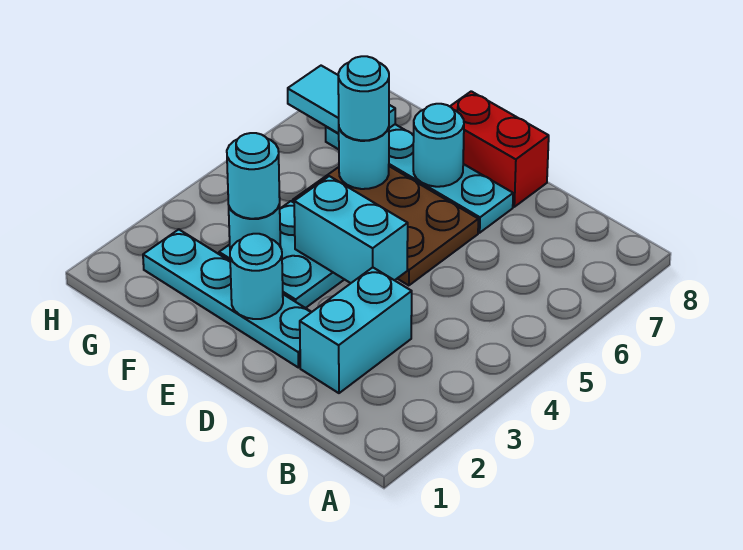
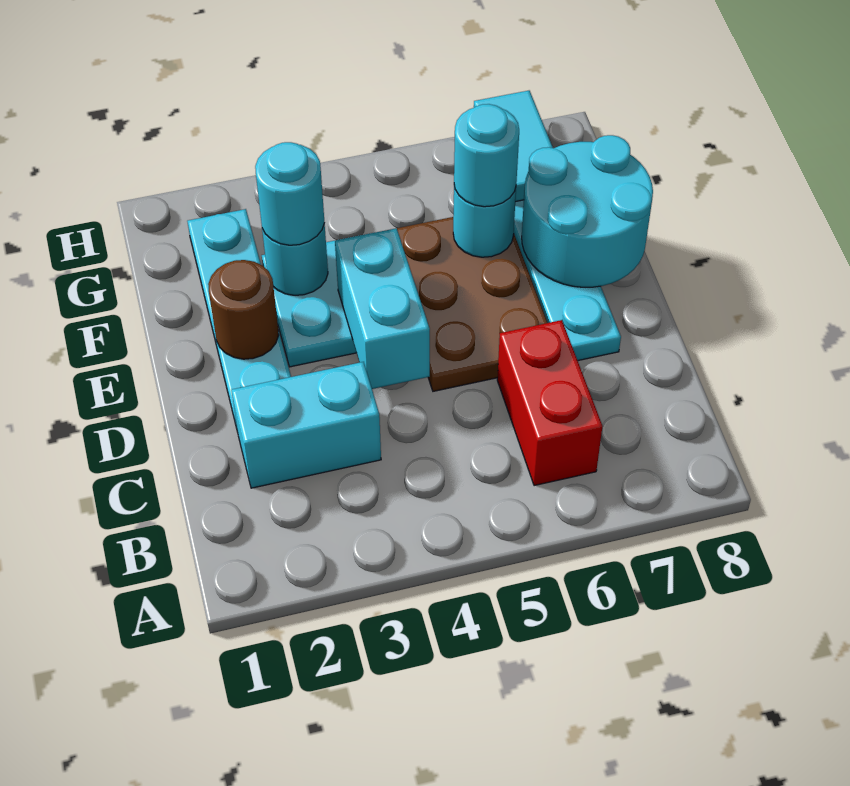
red 1x2 brick [450,91,549,207] -> red 1x2 brick moved to [497,320,603,486]
cyan 1x1 round brick [230,234,283,319] -> brown 1x1 round brick [208,260,279,359]
cyan 1x1 round brick [413,104,464,187] -> cyan 2x2 round brick [522,135,653,287]

